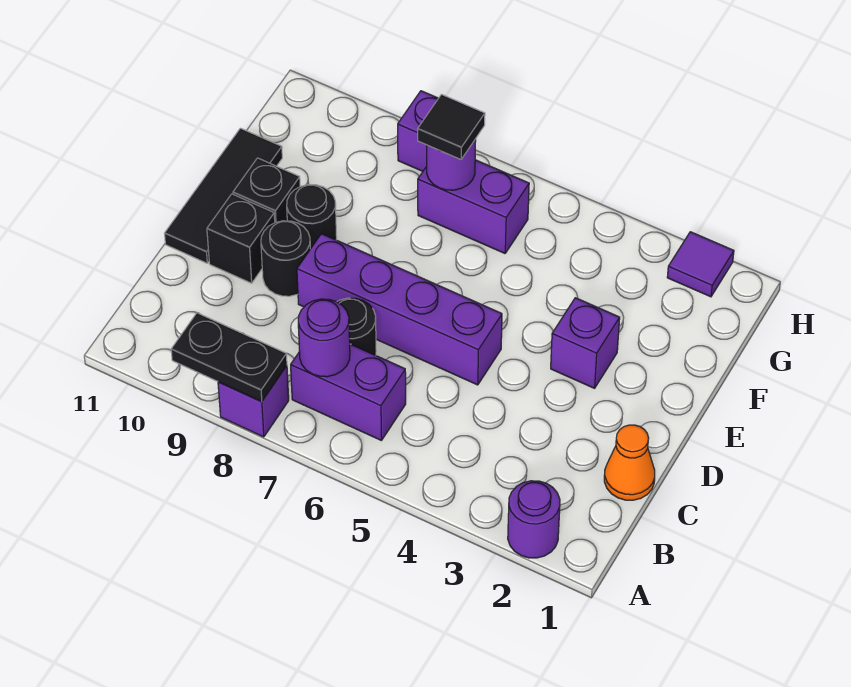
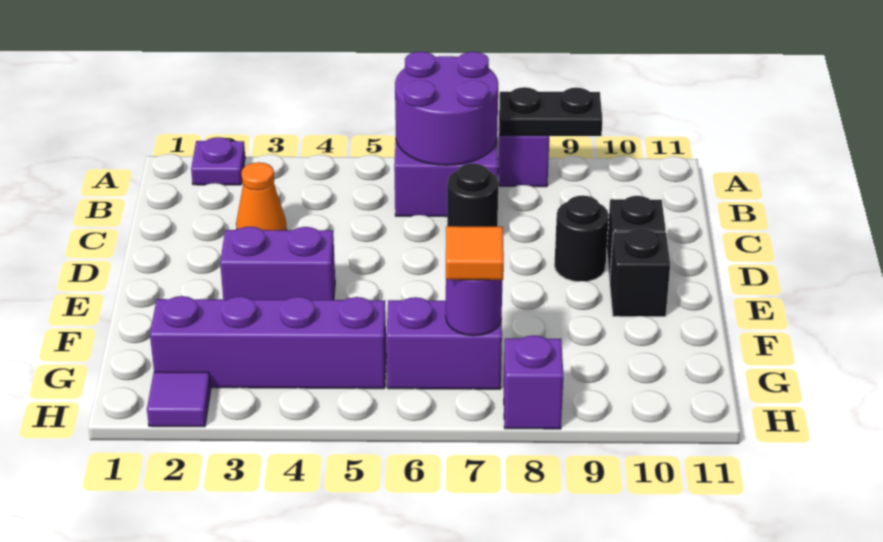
purple 1x1 round brick [508,481,560,558] -> purple 1x1 plate [191,137,245,185]
purple 1x1 round brick [298,299,350,377] -> purple 2x2 round brick [395,52,498,165]
orange 1x1 cone [604,425,655,500] -> orange 1x1 cone moved to [236,162,287,230]
purple 1x4 brick [297,234,502,385] -> purple 1x4 brick moved to [150,296,386,389]
black 1x3 tile [165,128,282,263] -> none
purple 1x1 brick [551,298,620,388] -> purple 1x2 brick [220,227,335,300]
black 1x1 round brick [287,185,337,249] -> none
black 1x1 tile [418,94,485,159] -> orange 1x1 tile [446,226,504,280]

